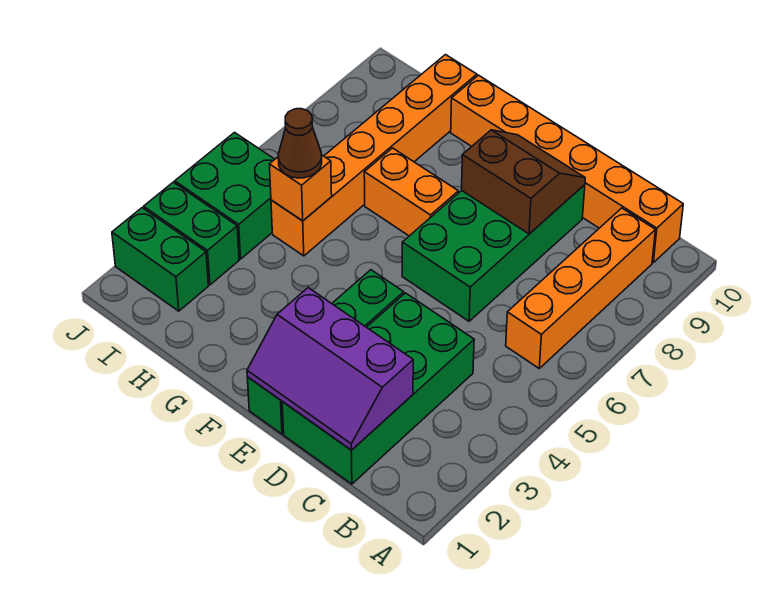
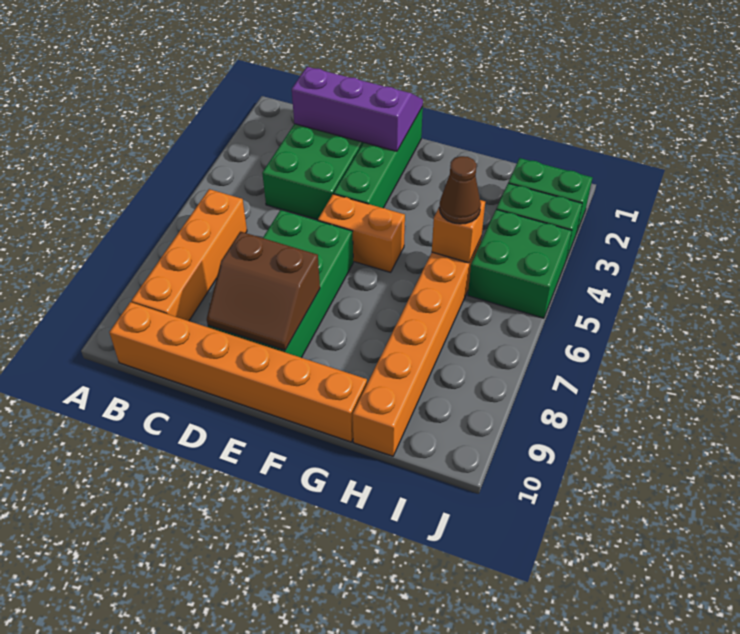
orange 1x2 brick [364,148,458,236] -> orange 1x2 brick moved to [318,194,405,272]

